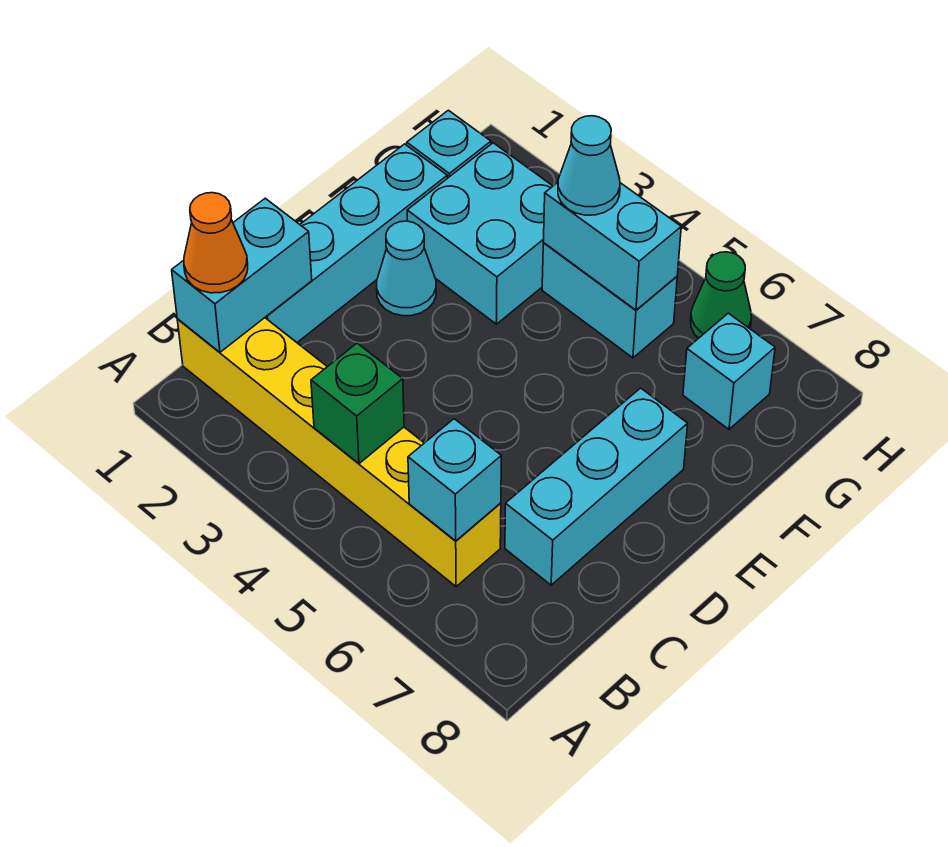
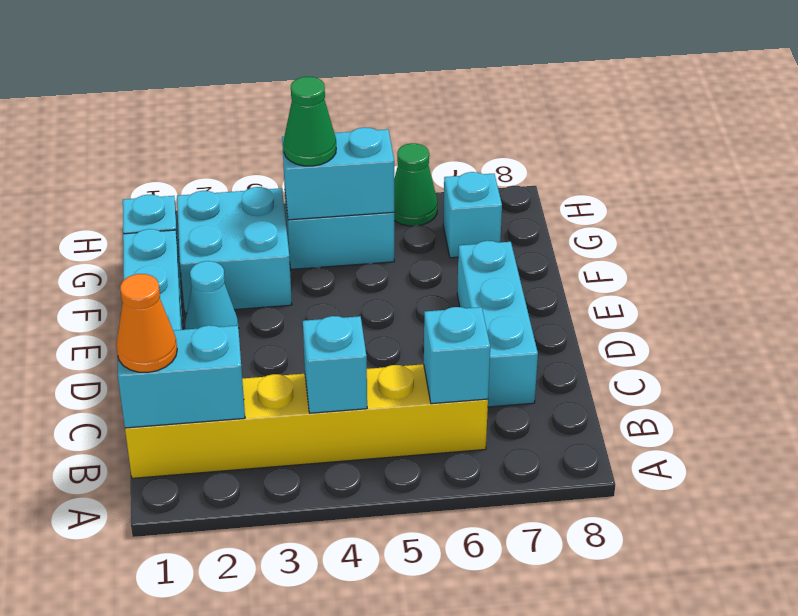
cyan 1x2 brick [172,198,312,352] -> cyan 1x2 brick turned to [117,325,245,428]
green 1x1 brick [311,343,404,464] -> cyan 1x1 brick [303,316,367,413]
cyan 1x1 cone [558,116,620,215] -> green 1x1 cone [283,77,336,166]

